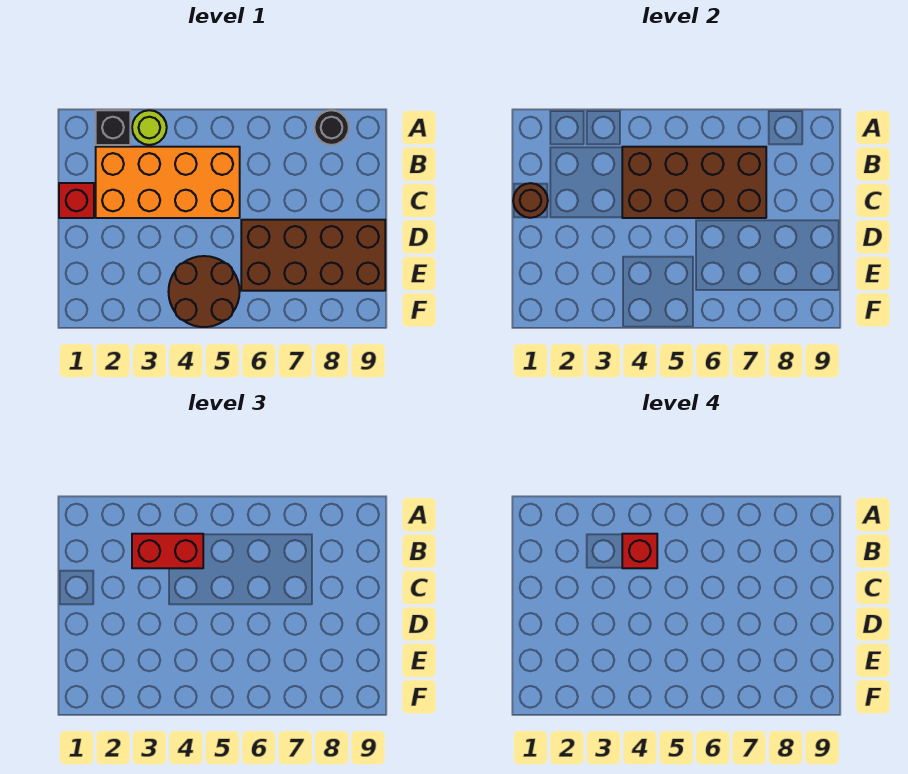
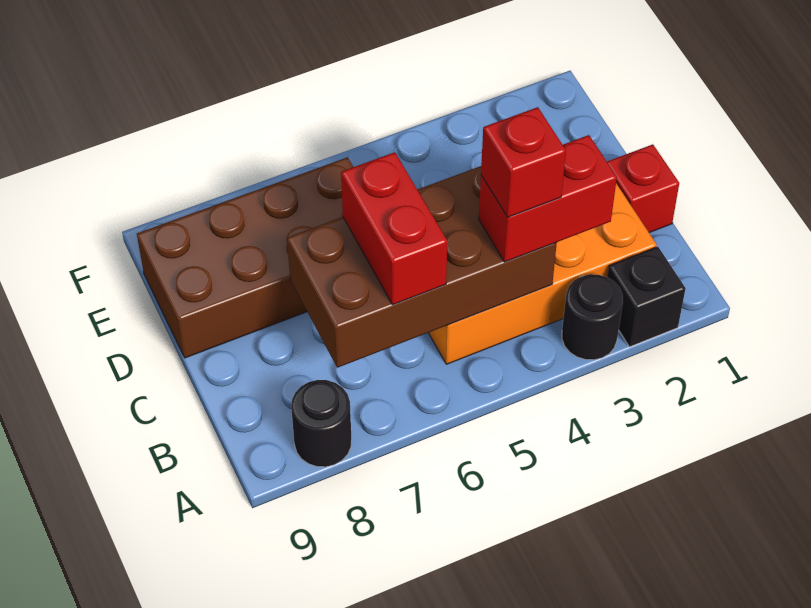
lime 1x1 round brick [132,110,167,145] -> black 1x1 round brick [562,274,623,360]
none -> red 1x2 brick [341,152,447,305]
brown 1x1 round brick [513,183,548,218] -> none
brown 2x2 round brick [168,256,240,327] -> none

